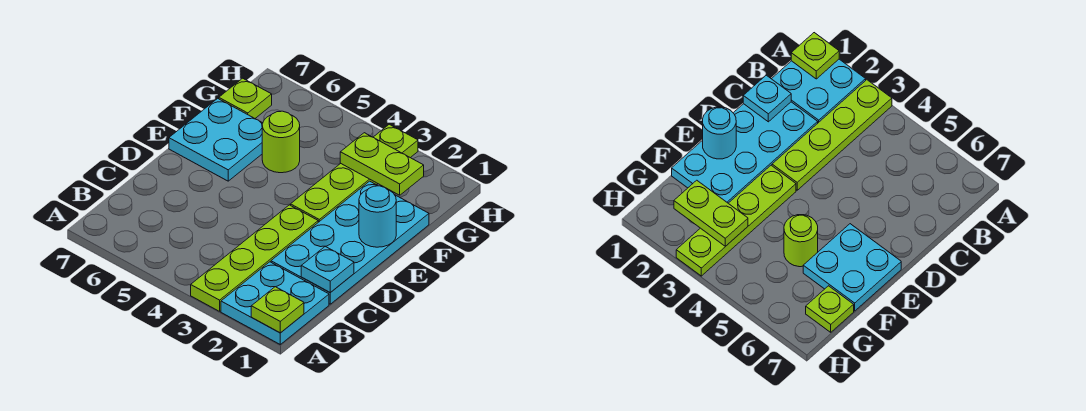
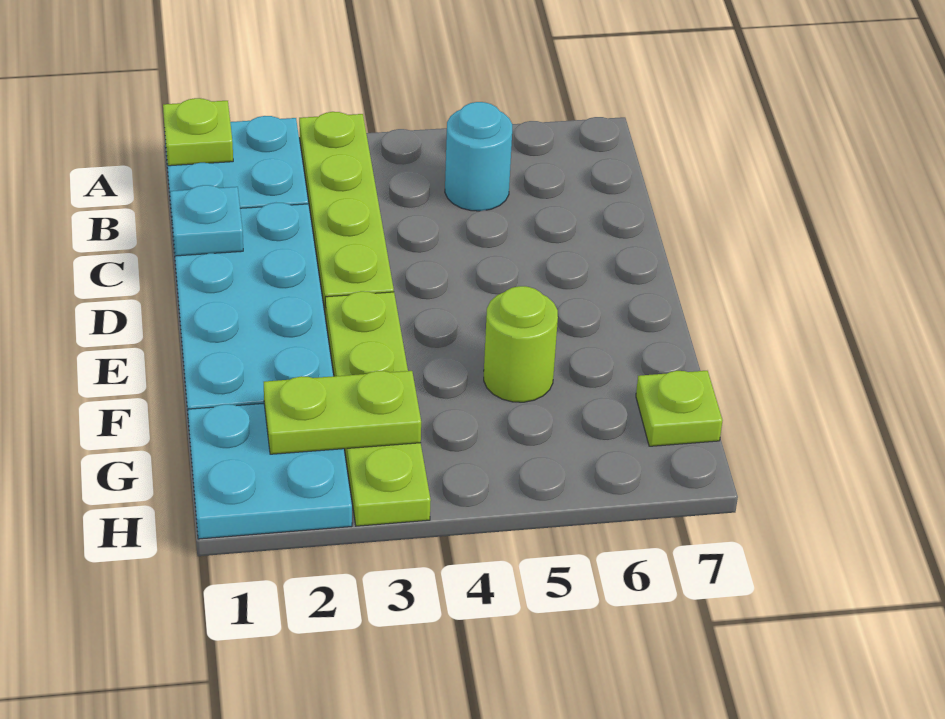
cyan 1x1 round brick [359,186,396,247] -> cyan 1x1 round brick moved to [445,102,512,211]
cyan 2x2 plate [169,98,263,181] -> cyan 2x2 plate moved to [188,404,352,539]

